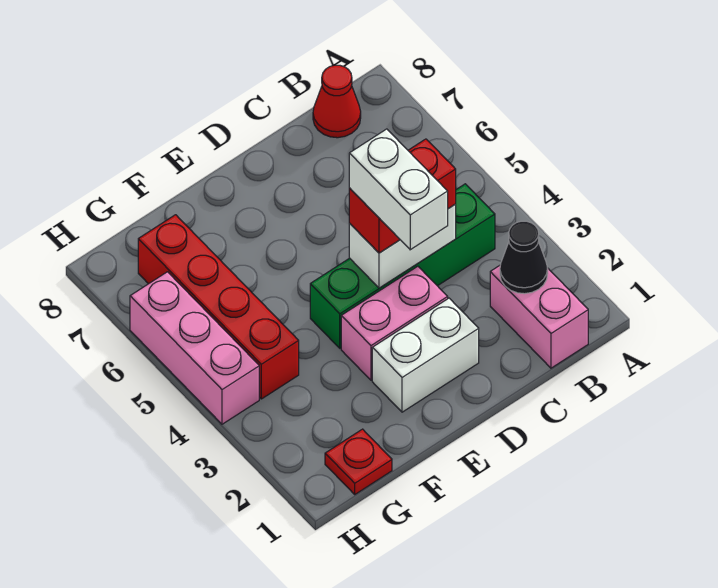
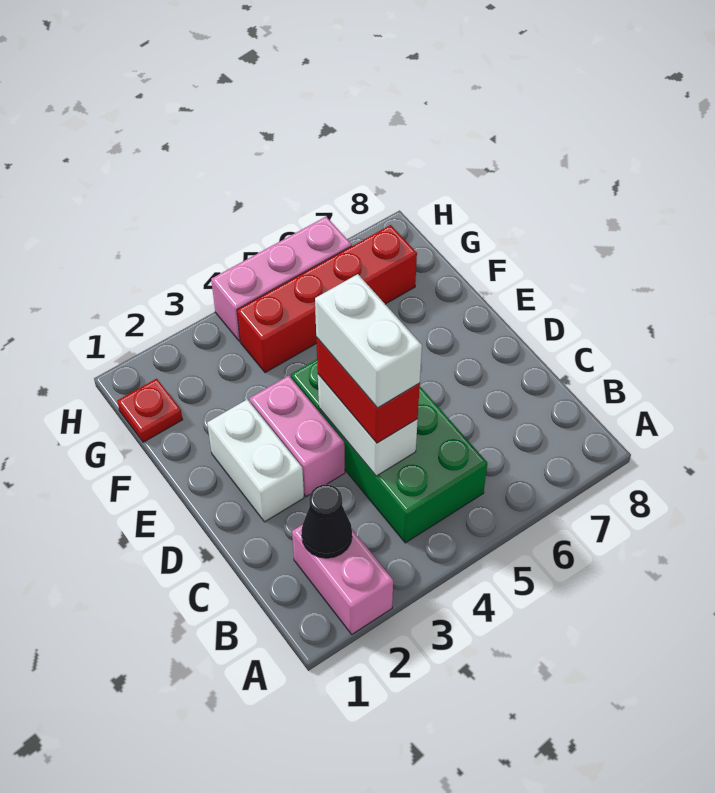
pink 1x2 brick [490,266,588,368] -> pink 1x2 brick turned to [292,524,393,634]
green 1x4 brick [310,184,495,348] -> green 2x4 brick [291,359,487,543]
red 1x1 cone [313,65,361,138] -> none
white 1x2 brick [349,129,448,250] -> white 1x2 brick turned to [315,274,422,408]

